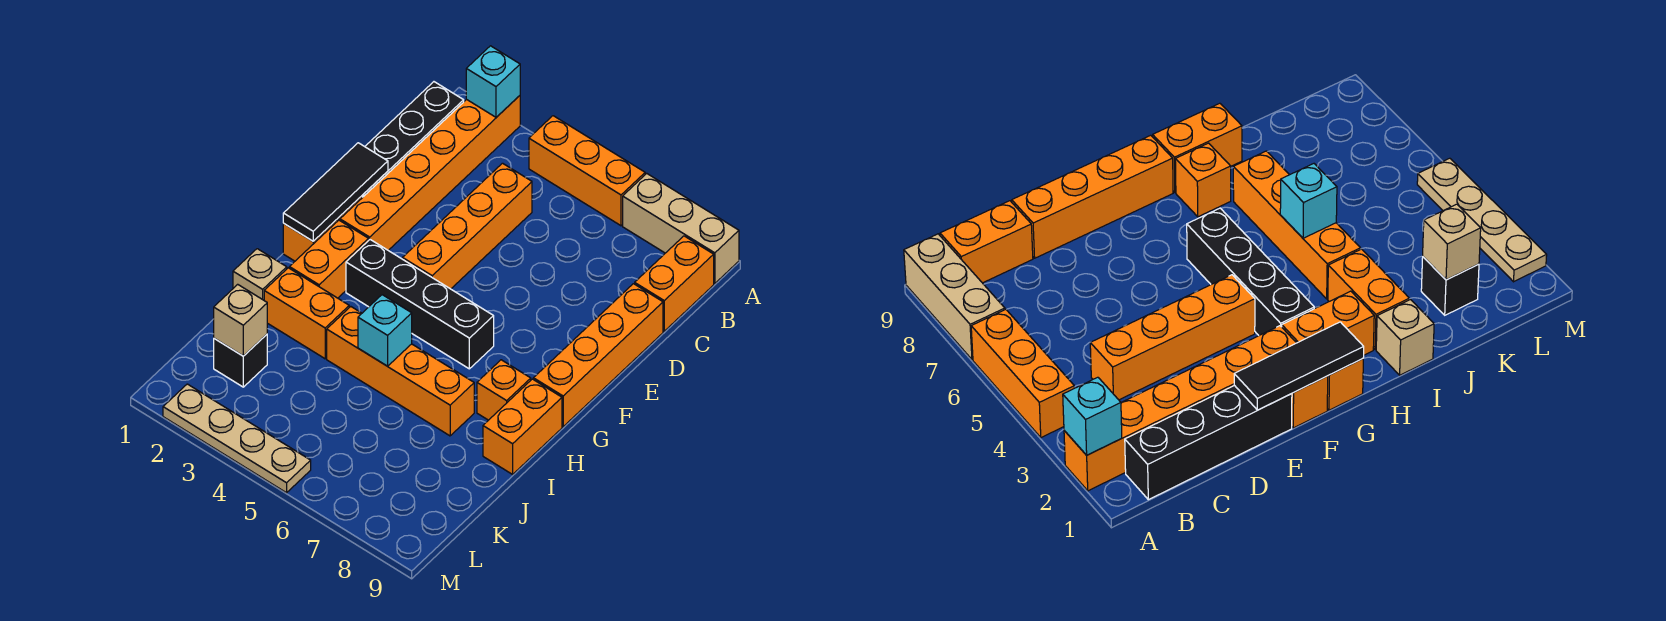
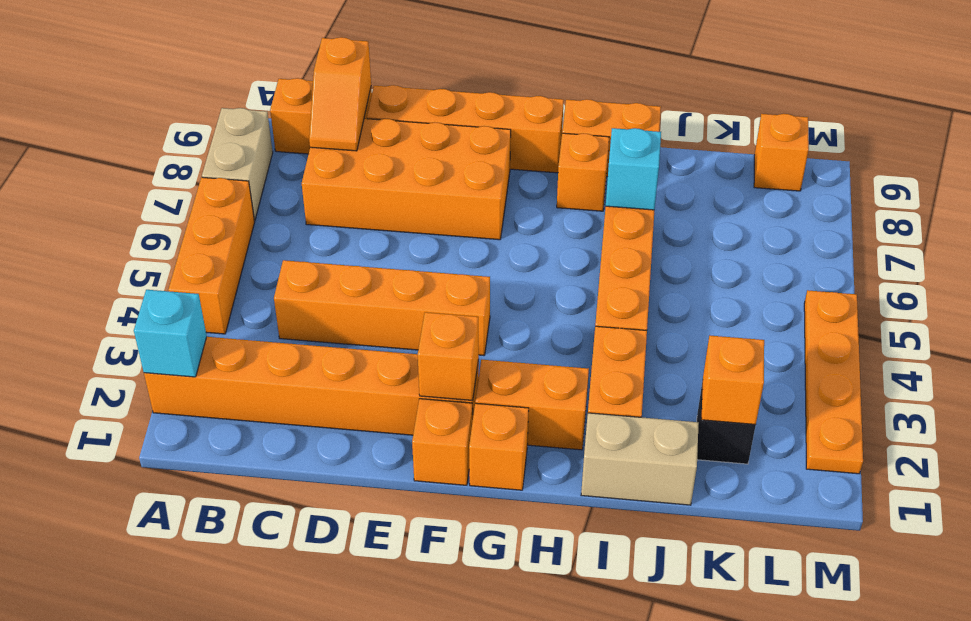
tan 1x3 brick [623,173,739,284] -> tan 1x2 brick [202,108,273,220]
black 1x4 brick [363,82,464,197] -> none
none -> orange 2x4 brick [302,119,511,240]
none -> orange 1x2 slope [309,37,371,151]
black 1x3 tile [283,143,388,241] -> none
none -> orange 1x1 brick [418,312,479,401]
black 1x4 brick [346,240,494,369] -> none
tan 1x1 brick [233,249,287,300] -> tan 1x2 brick [581,413,699,505]
cyan 1x1 brick [358,295,412,366] -> cyan 1x1 brick moved to [606,128,661,210]
tan 1x1 brick [214,284,267,356] -> orange 1x1 brick [701,336,764,425]
none -> orange 1x1 brick [754,114,809,191]
tan 1x4 plate [163,384,311,493] -> orange 1x4 plate [804,290,863,474]

